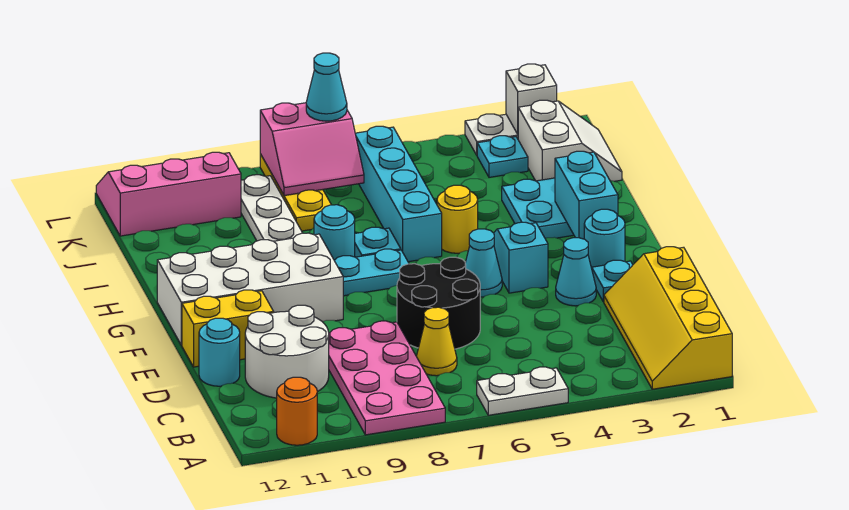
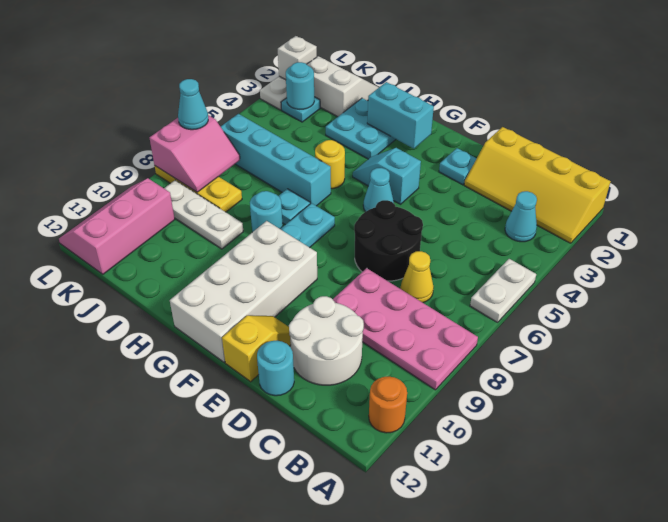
cyan 1x1 cone [556,238,596,306] -> cyan 1x1 cone moved to [505,191,537,242]
yellow 1x2 brick [182,290,274,367] -> yellow 1x2 slope [222,315,291,382]
cyan 1x1 round brick [584,209,625,268] -> cyan 1x1 round brick moved to [286,62,314,109]

